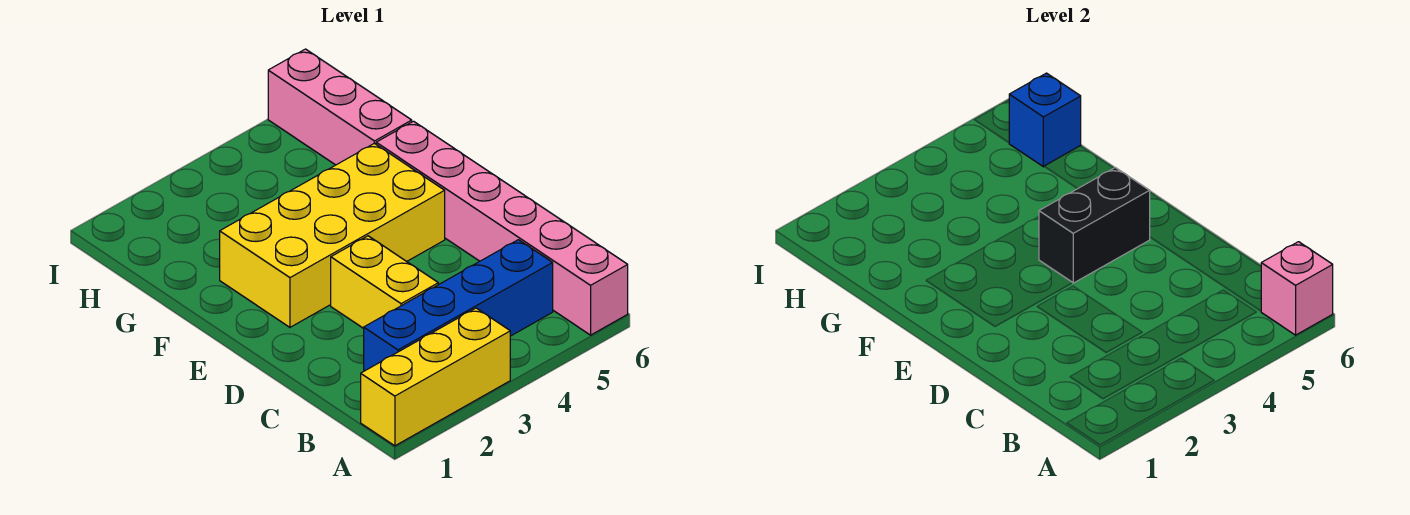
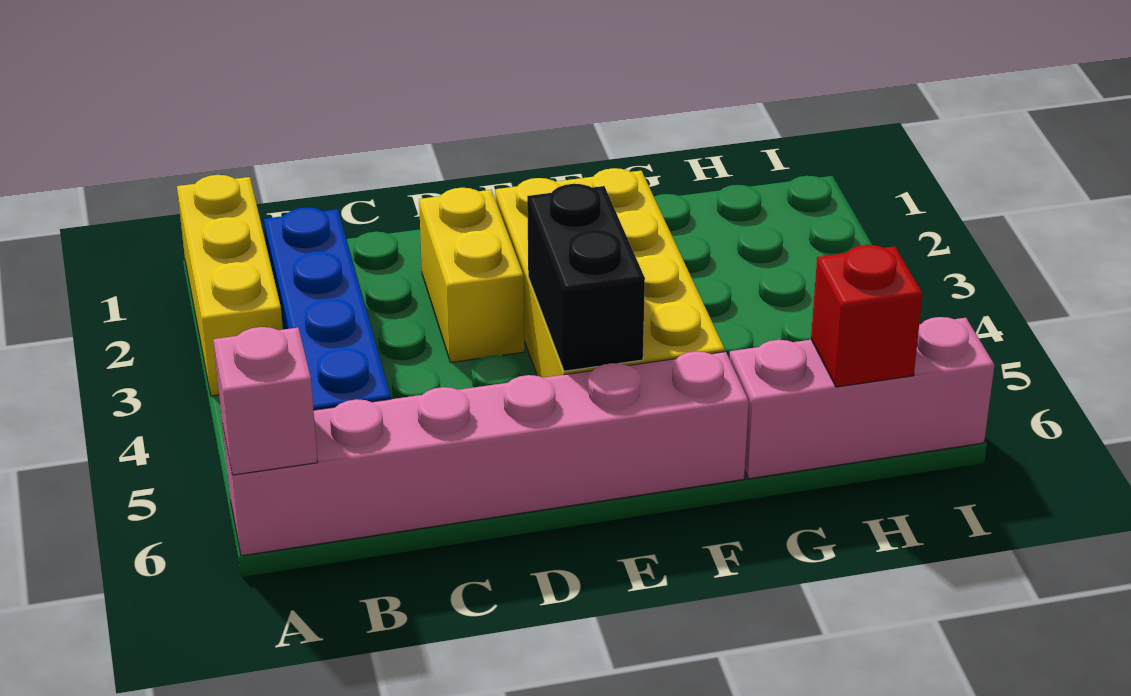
yellow 1x2 brick [331,236,438,328] -> yellow 1x2 brick turned to [419,188,525,362]
blue 1x1 brick [1009,73,1081,167] -> red 1x1 brick [811,245,923,387]

